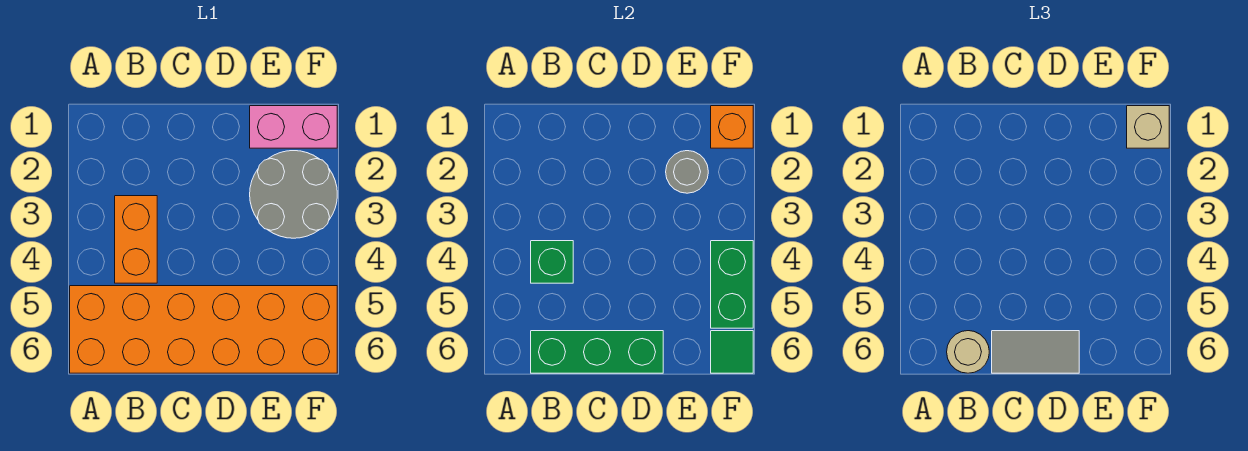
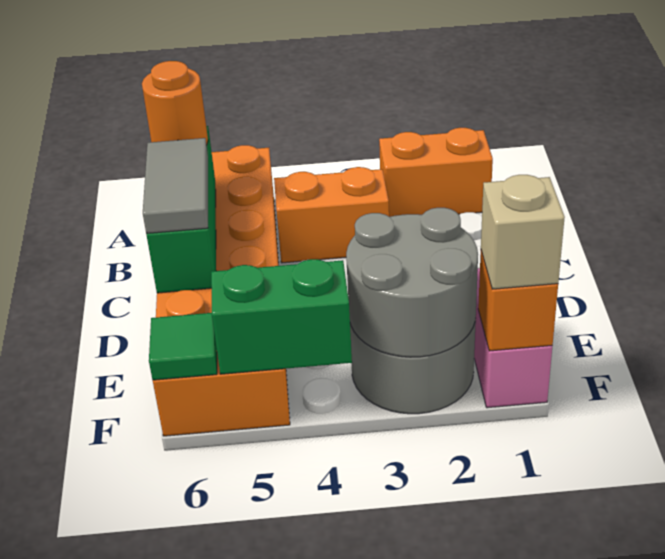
none -> orange 1x2 brick [379,128,493,217]
green 1x1 brick [531,241,573,283] -> none
tan 1x1 round brick [947,331,989,373] -> orange 1x1 round brick [142,61,208,145]
grey 1x1 round brick [666,151,708,193] -> grey 2x2 round brick [346,208,478,357]

